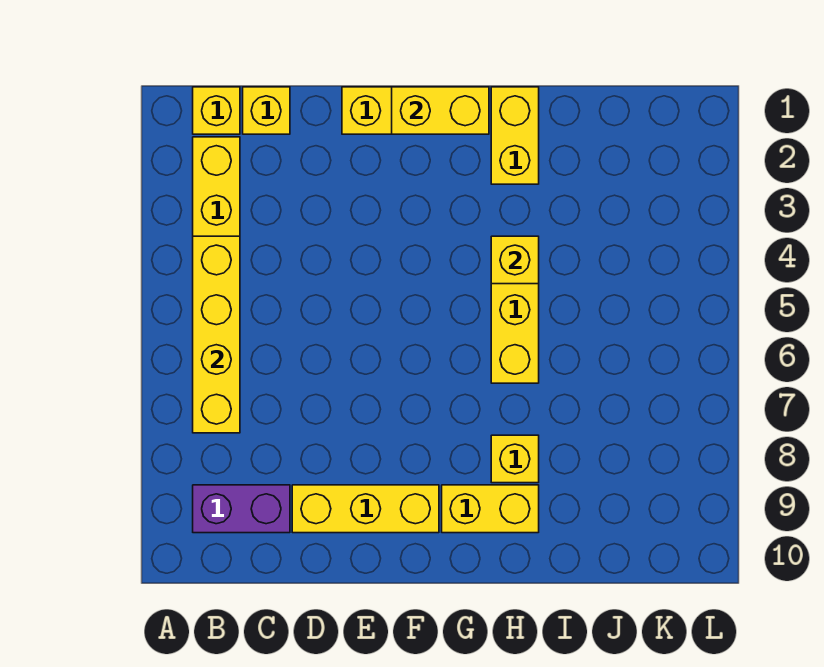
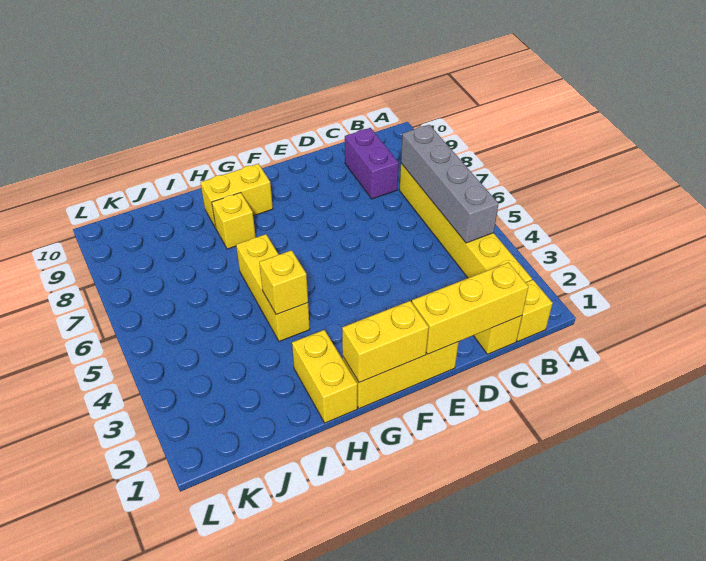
yellow 1x4 brick [193,236,240,433] -> grey 1x4 brick [401,125,499,243]
purple 1x2 brick [193,485,290,533] -> purple 1x2 brick turned to [345,128,399,199]
yellow 1x3 brick [292,485,439,533] -> yellow 1x3 brick moved to [412,263,529,354]

